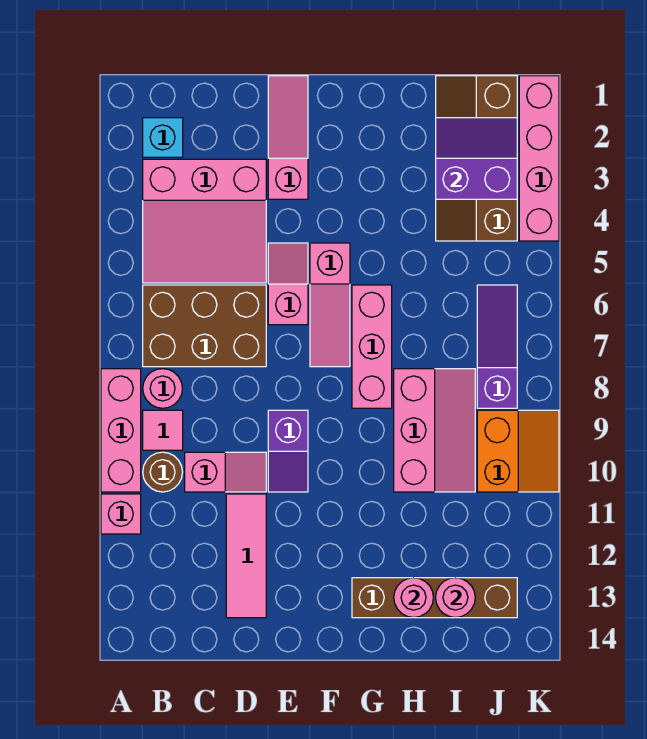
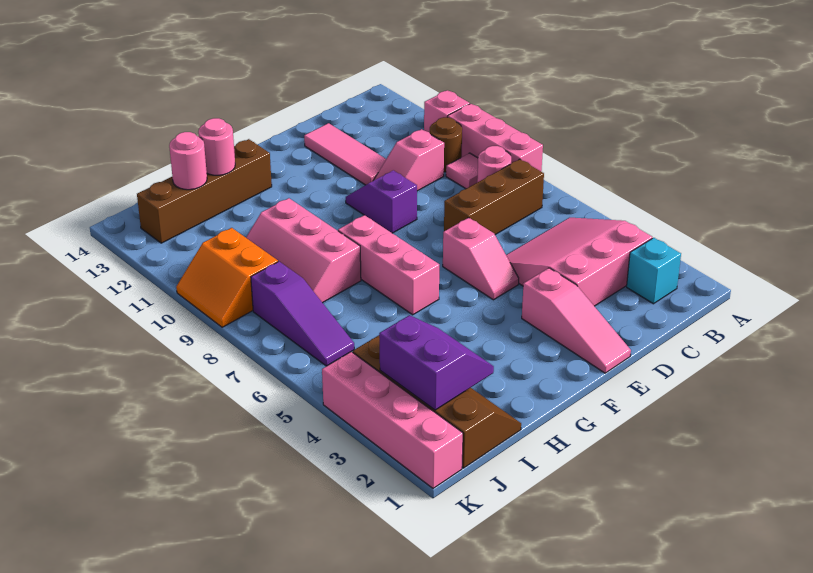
brown 2x3 brick [143,285,266,367] -> brown 1x3 brick [444,159,544,235]
pink 1x3 slope [310,243,350,367] -> none
purple 2x2 slope [436,118,517,199] -> purple 2x2 slope turned to [379,315,494,410]

